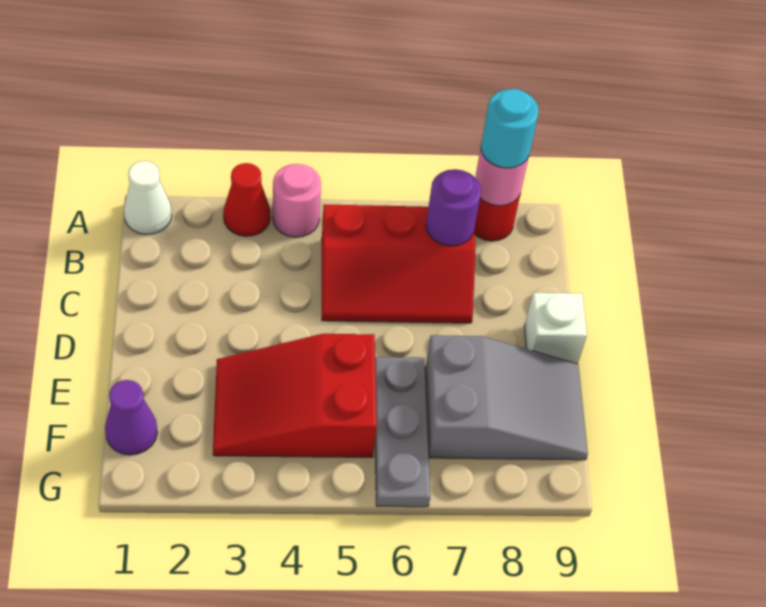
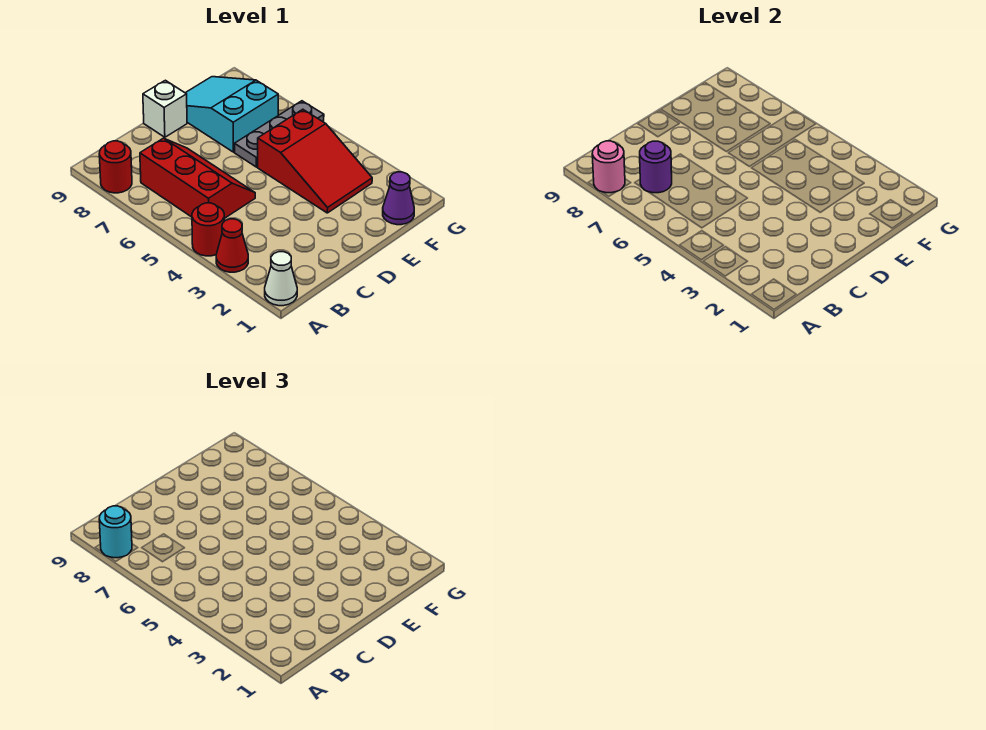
pink 1x1 round brick [273,164,321,237] -> red 1x1 round brick [192,203,224,256]
grey 2x3 slope [425,335,588,460] -> cyan 2x3 slope [186,77,278,152]

